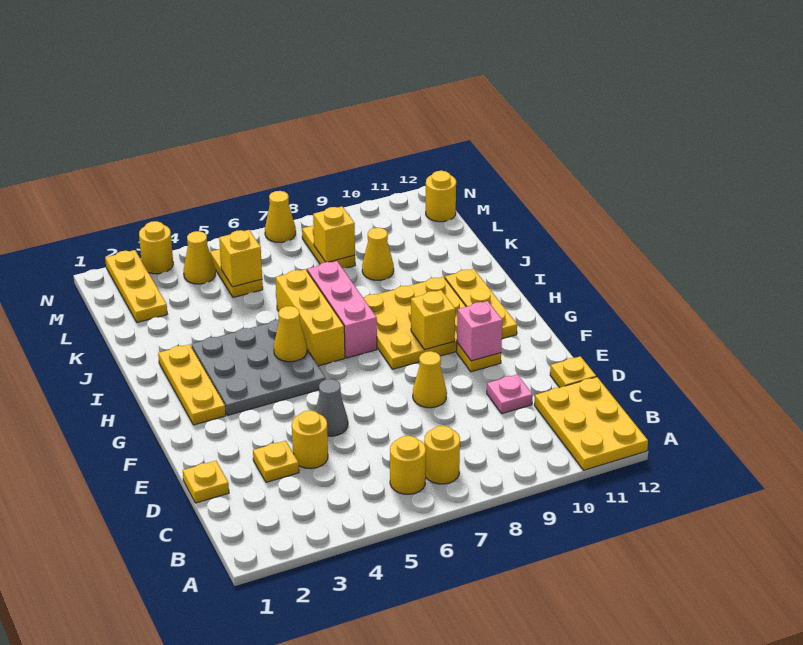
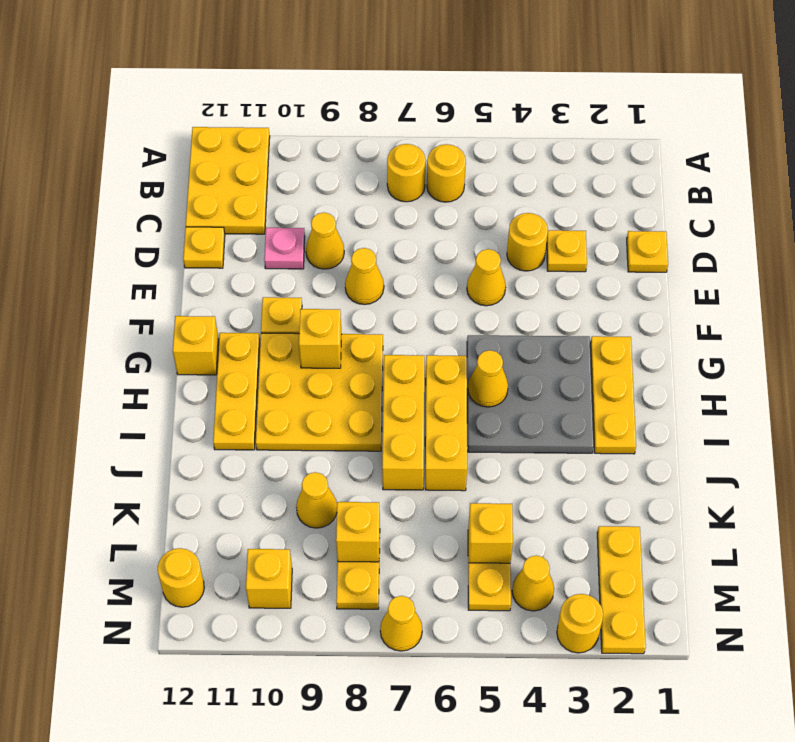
none -> yellow 1x1 cone [306,212,344,269]
grey 1x1 cone [315,379,348,436] -> yellow 1x1 cone [467,249,506,306]
pink 1x1 brick [457,301,502,361] -> none
none -> yellow 1x1 brick [173,316,219,375]
pink 1x3 brick [307,261,377,358] -> yellow 1x3 brick [382,355,424,490]
none -> yellow 1x1 brick [246,549,292,608]

